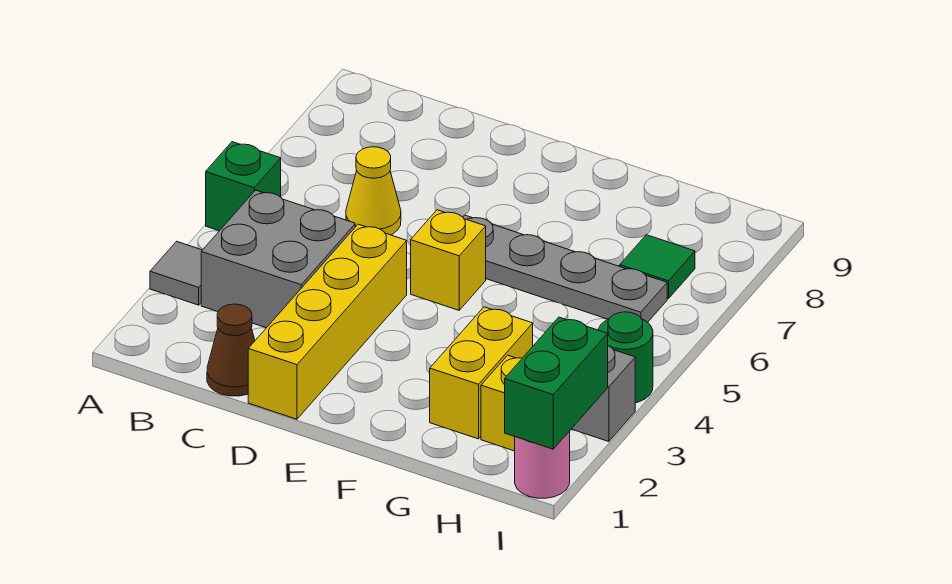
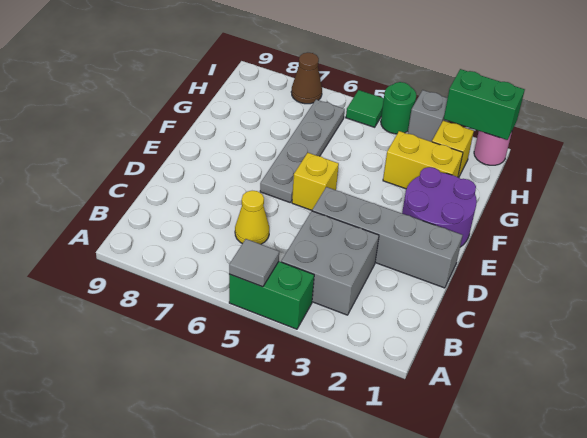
grey 1x1 tile [150,241,202,305] -> grey 1x1 tile moved to [229,239,279,287]
green 1x1 brick [206,142,281,231] -> green 1x2 brick [229,262,314,329]
brown 1x1 cone [207,304,255,396] -> brown 1x1 cone moved to [291,53,322,104]
yellow 1x4 brick [248,224,407,419] -> grey 1x4 brick [312,187,463,288]
none -> purple 2x2 round brick [402,167,477,247]
green 1x1 tile [620,235,695,299] -> green 1x1 tile moved to [346,90,384,127]

